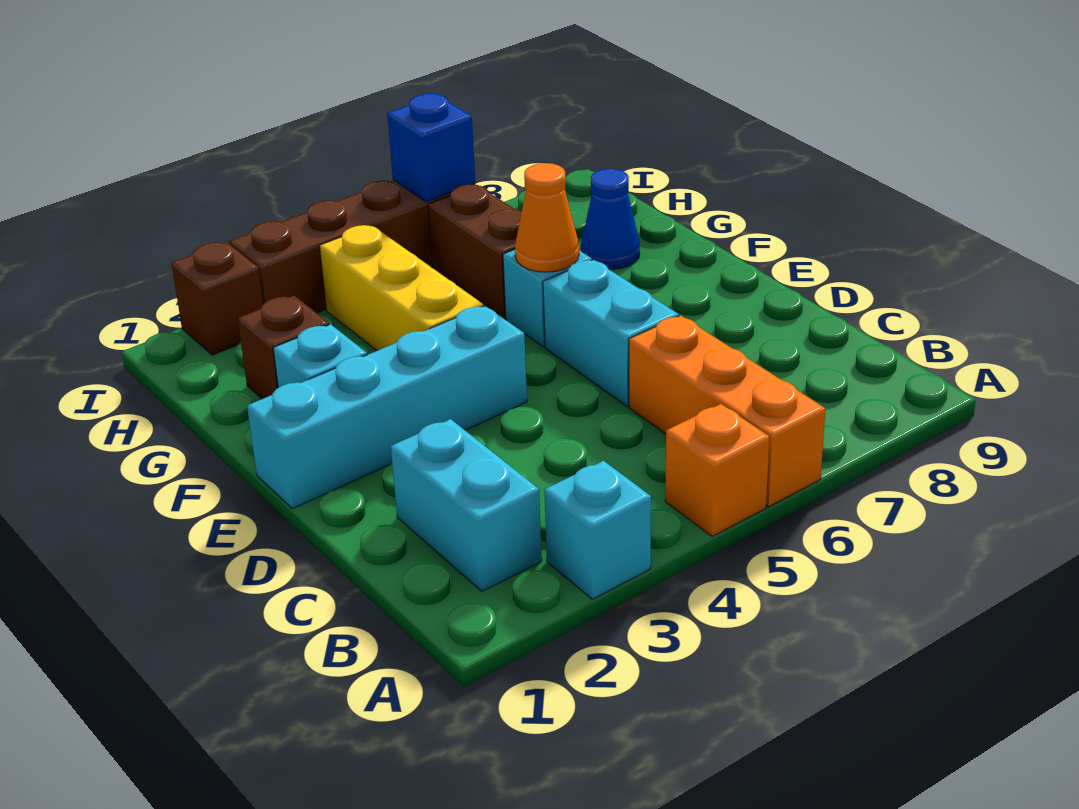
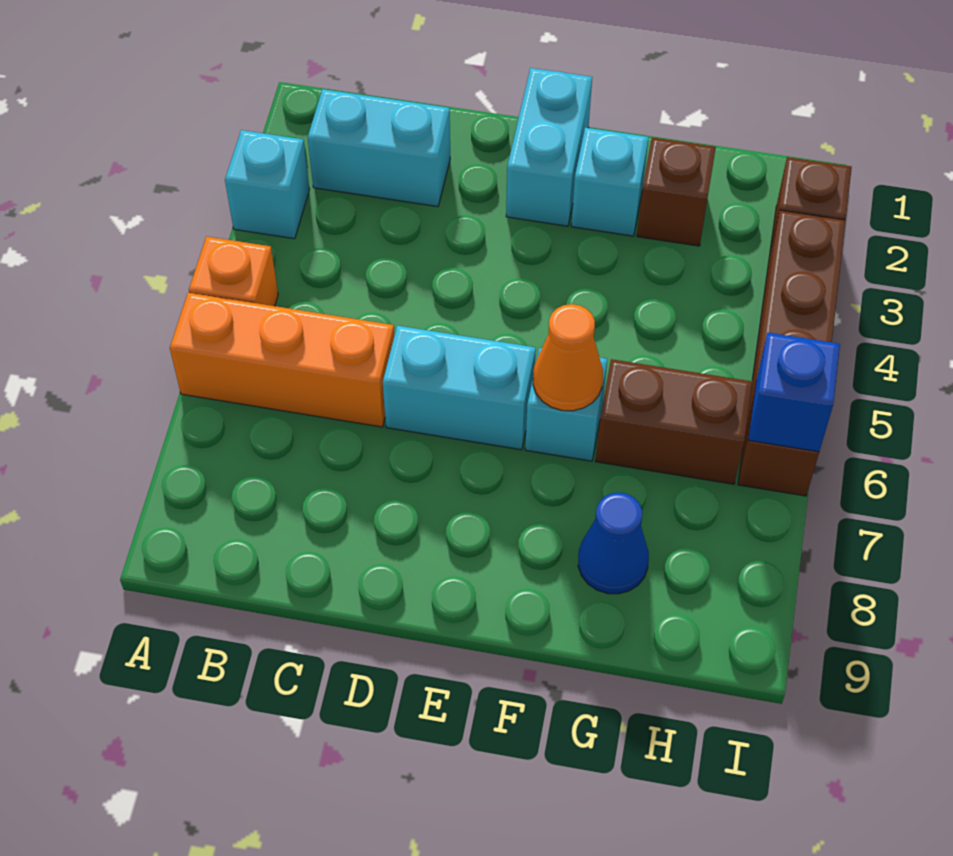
cyan 1x4 brick [247,306,527,509] -> cyan 1x2 brick [506,68,592,226]
yellow 1x3 brick [320,225,483,351] -> none

